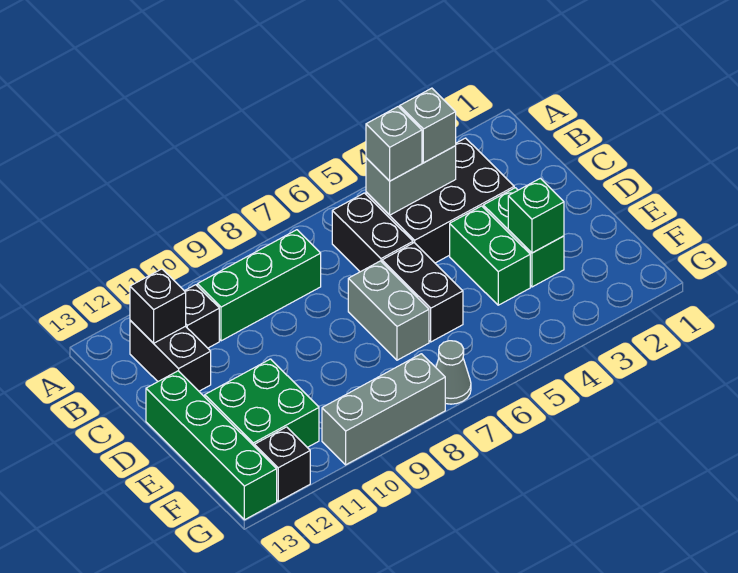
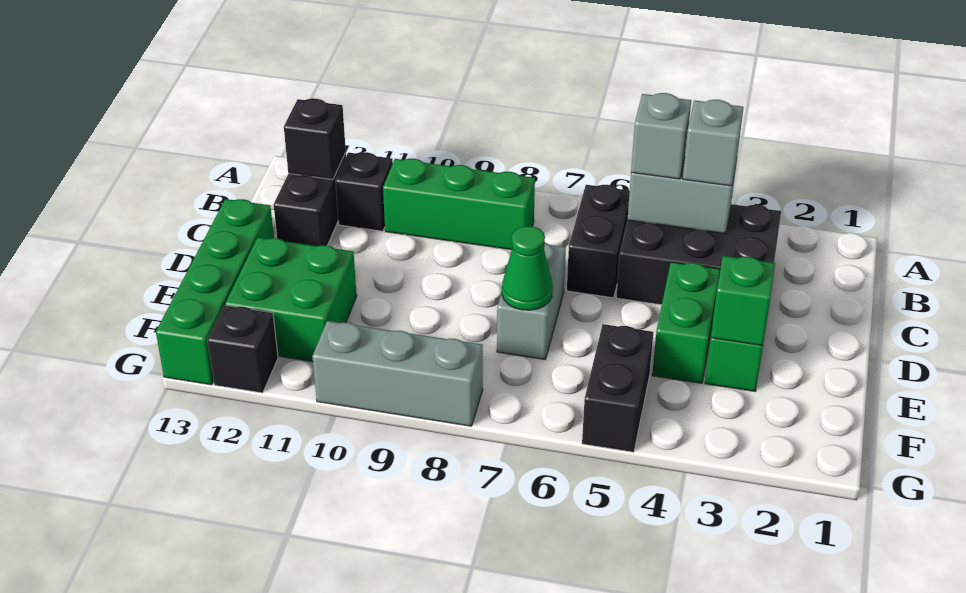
black 1x2 brick [382,243,463,342] -> black 1x2 brick moved to [582,324,653,452]
none -> green 1x1 cone [502,226,552,310]
grey 1x1 cone [436,341,471,404] -> none

